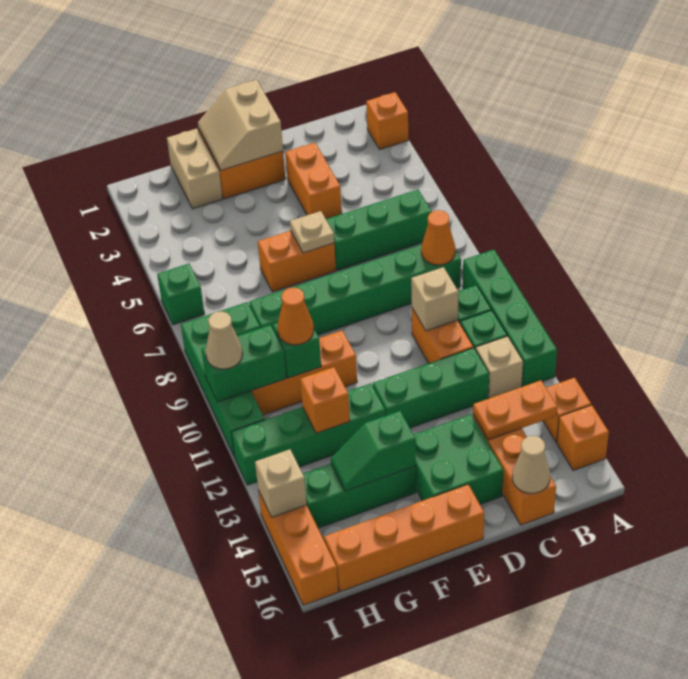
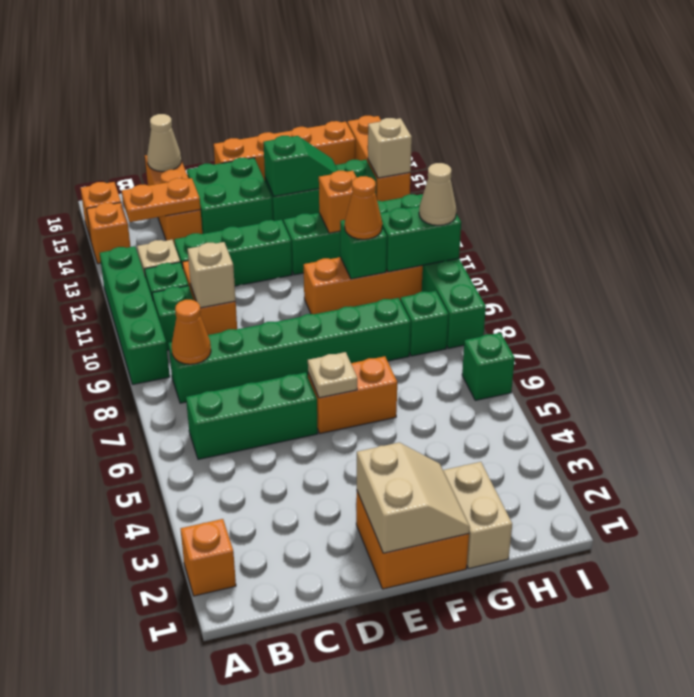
orange 1x2 brick [285,143,342,219] -> none

